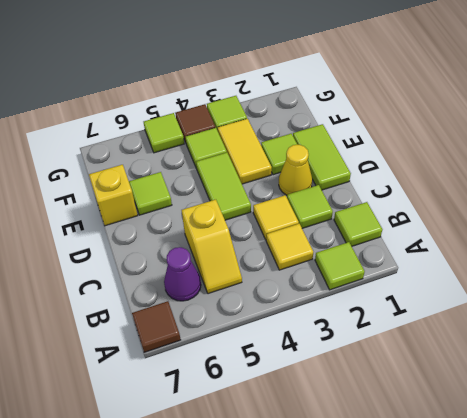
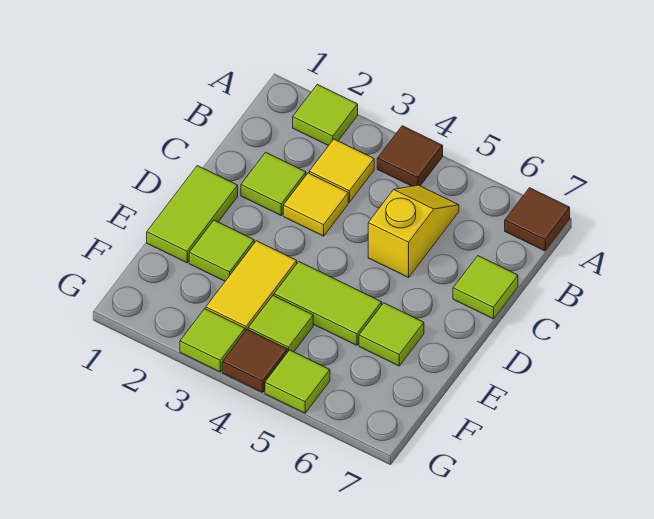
none -> brown 1x1 tile [377,126,443,186]
lime 1x1 tile [334,202,382,246] -> lime 1x1 tile moved to [453,256,518,319]
purple 1x1 cone [164,247,201,301] -> none
yellow 1x1 cone [279,145,312,195] -> none
lime 1x2 tile [196,153,251,220] -> lime 1x2 tile turned to [274,262,382,345]
yellow 1x1 brick [89,165,138,226] -> none

